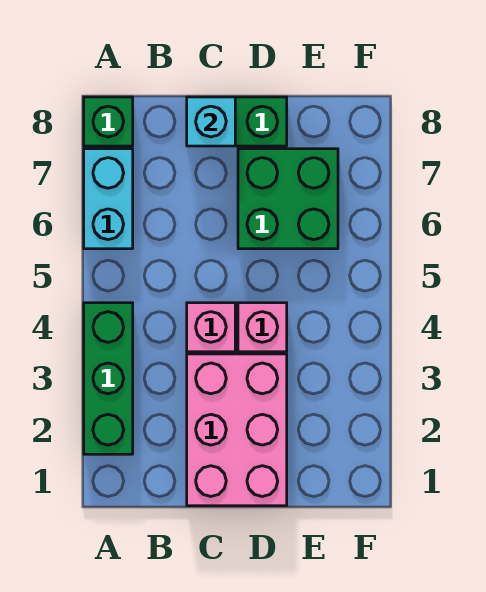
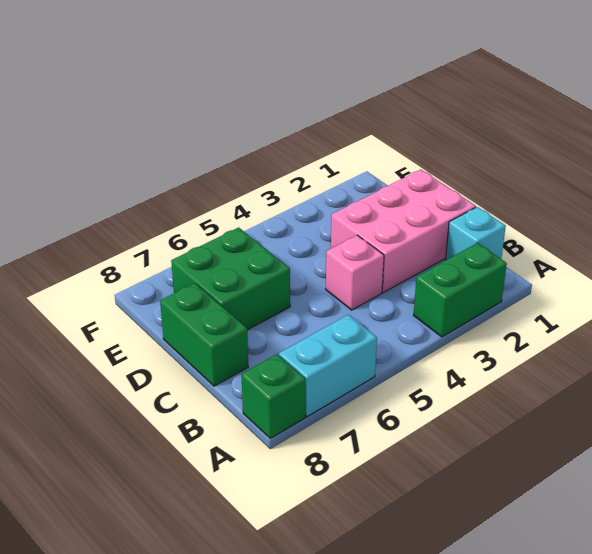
green 1x3 brick [84,303,133,454] -> green 1x2 brick [413,243,507,337]
cyan 1x1 brick [187,97,235,146] -> cyan 1x1 brick moved to [446,207,506,260]
pink 1x1 brick [238,303,287,352] -> none

